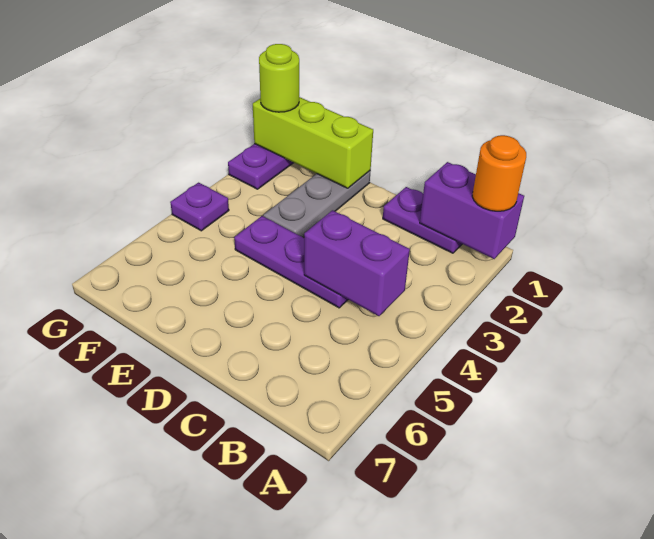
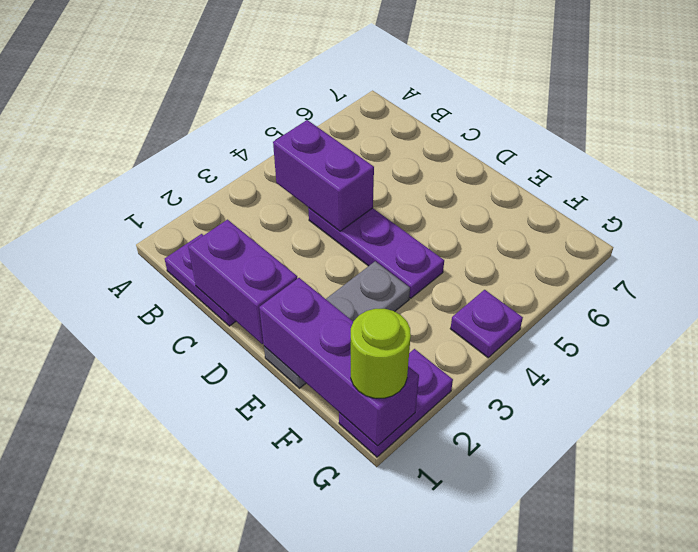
purple 1x2 brick [420,162,524,259] -> purple 1x2 brick moved to [188,220,297,344]
orange 1x1 round brick [472,135,526,211] -> none
lime 1x3 brick [253,97,373,188] -> purple 1x3 brick [259,278,419,446]

